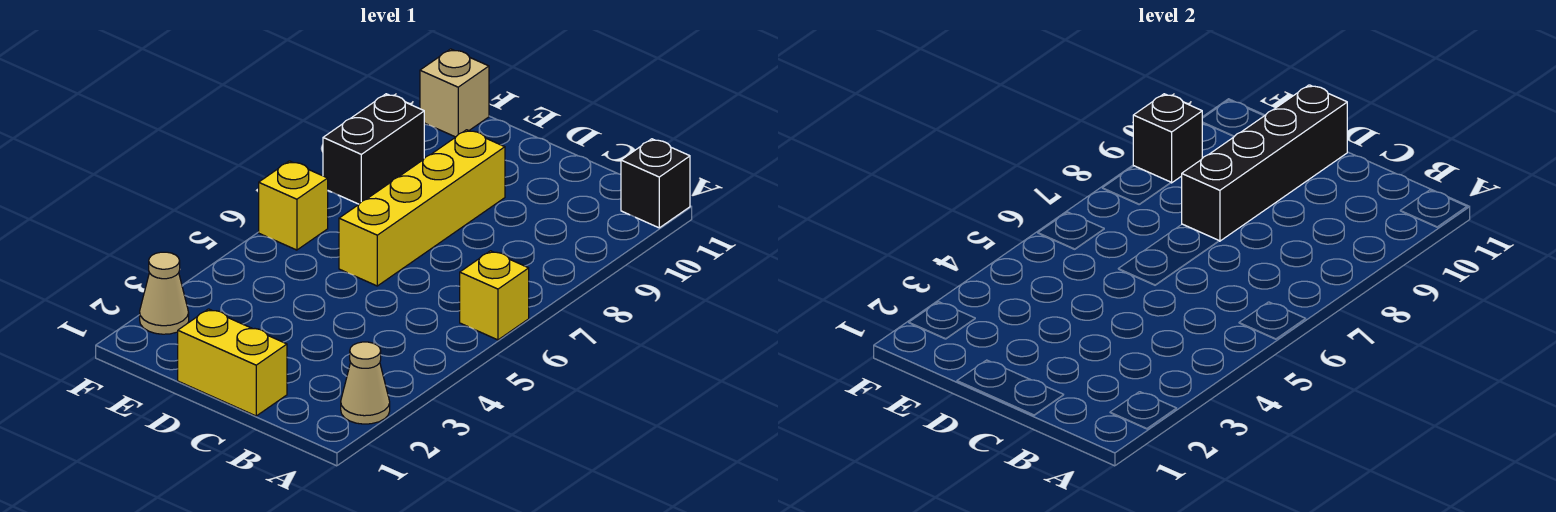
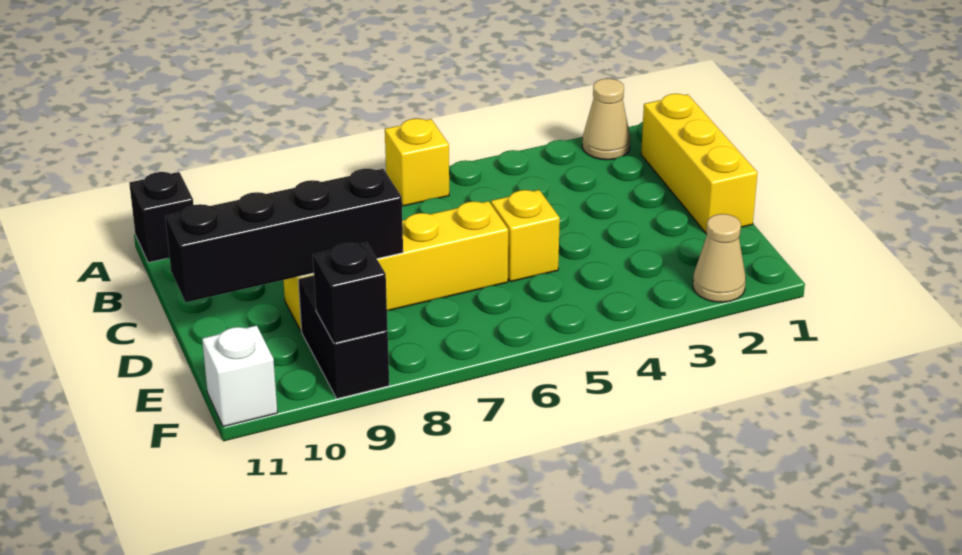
yellow 1x2 brick [178,309,287,416] -> yellow 1x3 brick [641,94,757,234]
yellow 1x1 brick [259,161,328,250] -> yellow 1x1 brick moved to [491,190,560,282]
black 1x2 brick [323,94,424,204] -> black 1x2 brick turned to [298,275,389,398]
tan 1x1 brick [420,49,489,137] -> white 1x1 brick [202,325,277,427]

